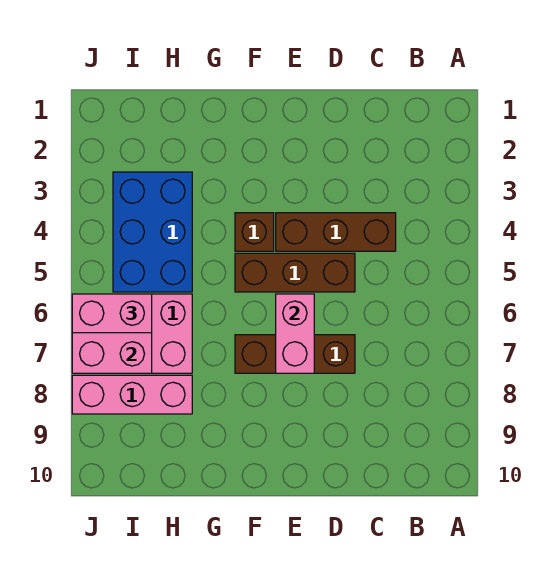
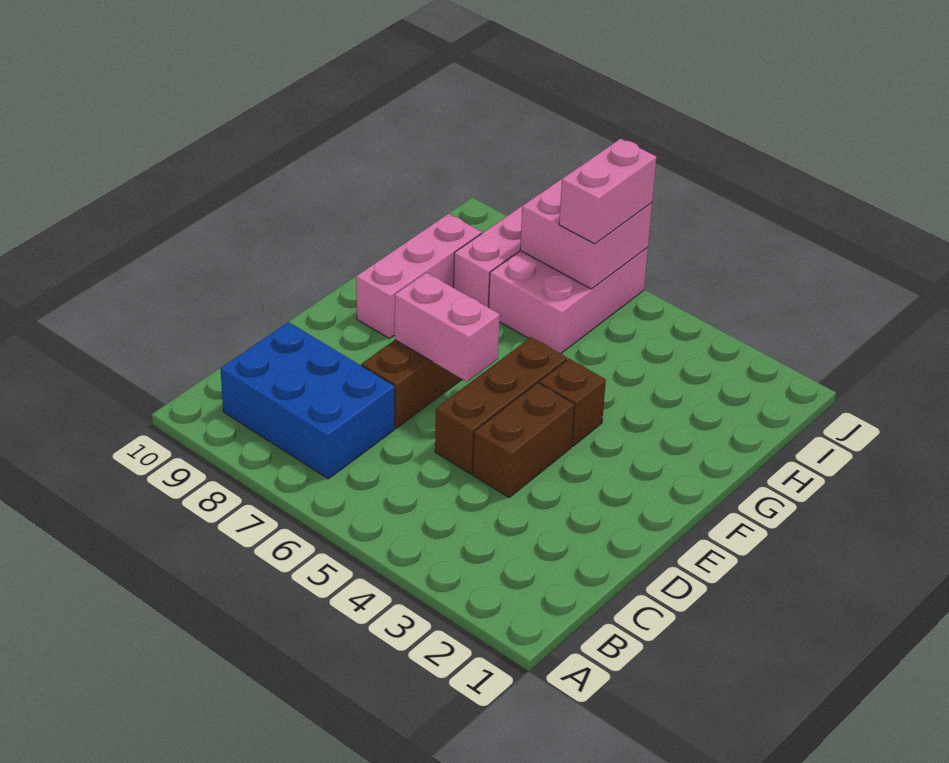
brown 1x3 brick [276,213,396,251] -> brown 1x2 brick [473,383,575,497]
none -> pink 1x3 brick [356,214,482,338]
blue 2x3 brick [113,172,192,292] -> blue 2x3 brick moved to [220,322,395,479]

